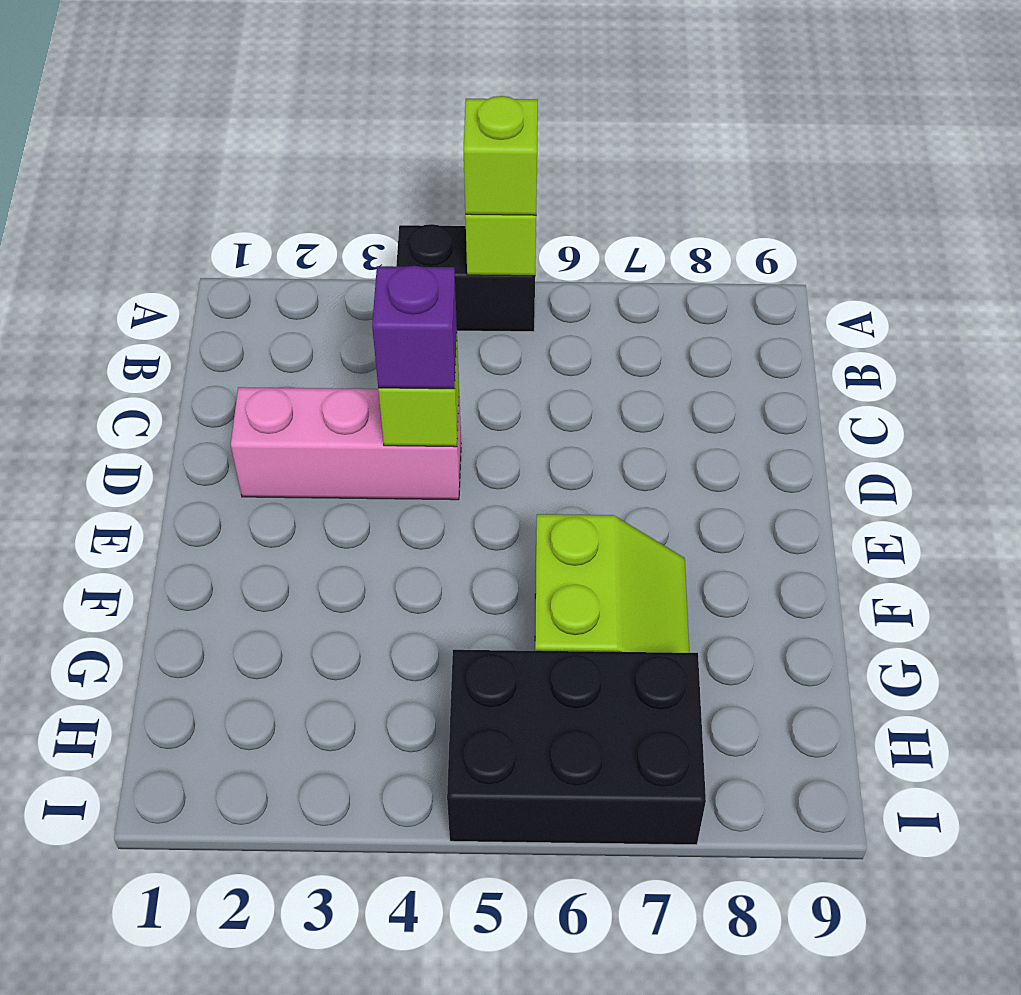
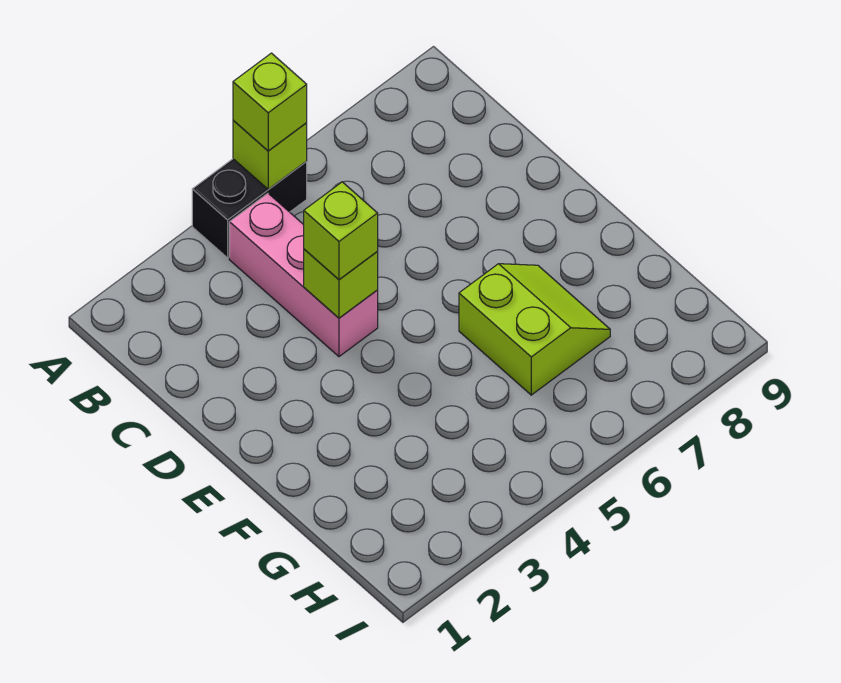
pink 1x3 brick [231,387,461,500] -> pink 1x3 brick turned to [229,193,378,357]
purple 1x1 brick [372,266,457,389] -> lime 1x1 brick [304,182,378,279]
black 2x3 brick [447,650,706,845] -> none

